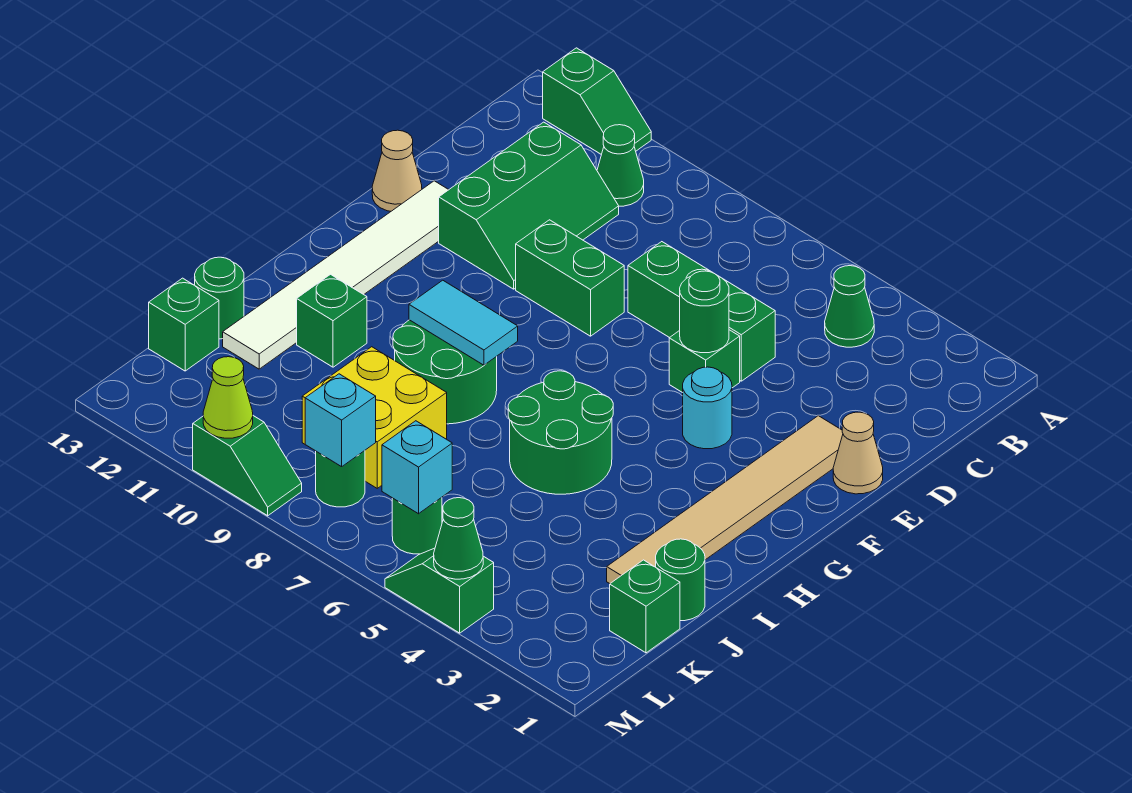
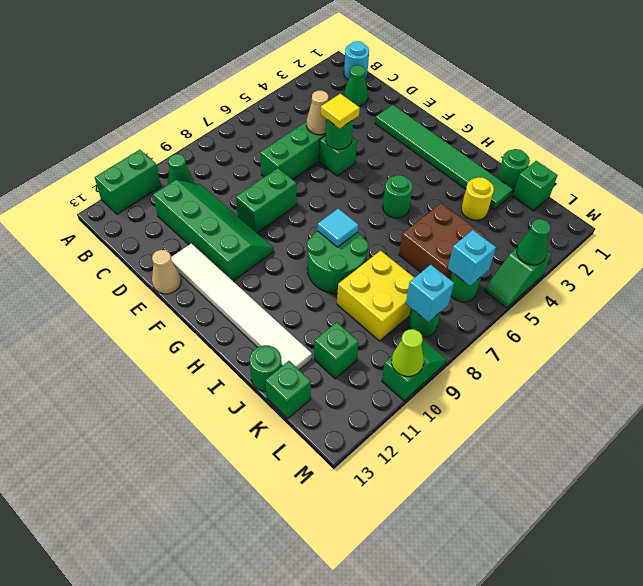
green 1x2 slope [543,48,651,154] -> green 1x2 brick [95,150,161,214]
green 1x1 cone [825,266,874,347] -> green 1x1 cone moved to [344,65,368,106]
green 2x3 slope [439,122,619,289] -> green 2x4 slope [153,180,274,281]
tan 1x1 cone [833,412,883,494] -> tan 1x1 cone moved to [306,91,328,135]
tan 1x6 tile [607,416,843,584] -> green 1x6 tile [375,105,513,210]
none -> yellow 1x1 tile [321,94,360,128]
cyan 1x1 round brick [683,367,732,449] -> cyan 1x1 round brick moved to [344,41,369,80]
green 2x2 round brick [508,371,613,494] -> green 1x1 round brick [383,175,413,218]
cyan 1x2 tile [409,280,518,365] -> cyan 1x1 tile [317,209,358,247]
green 1x1 brick [297,274,367,367] -> green 1x1 brick moved to [314,322,359,379]
none -> yellow 1x1 round brick [461,177,494,220]
none -> brown 2x2 brick [399,203,485,280]

